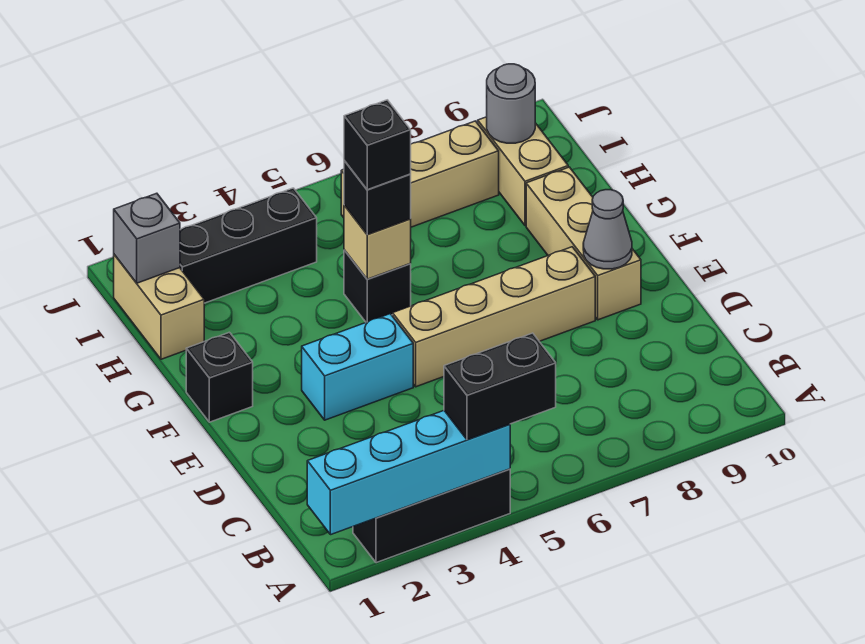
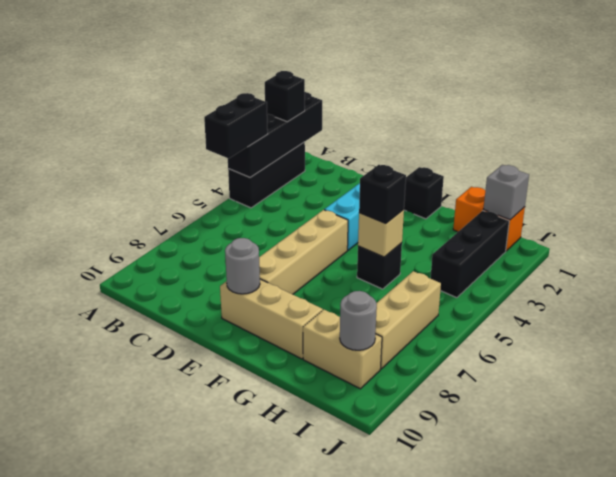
cyan 1x4 brick [307,411,510,535] -> black 1x4 brick [228,92,322,177]
grey 1x1 cone [583,190,632,269] -> grey 1x1 round brick [225,238,260,294]
black 1x1 brick [344,100,411,190] -> black 1x1 brick moved to [265,71,305,122]
tan 1x2 brick [114,255,204,359] -> orange 1x2 brick [453,187,525,251]

